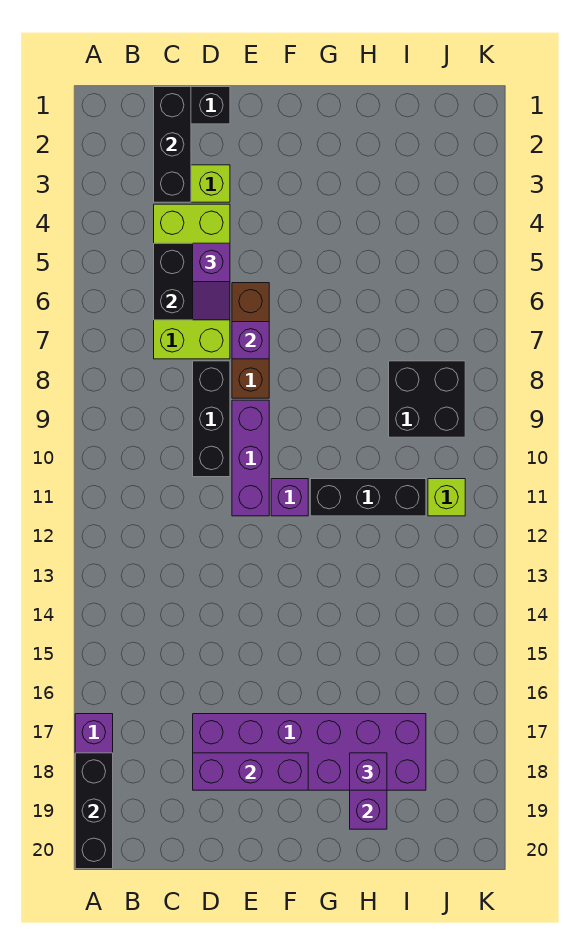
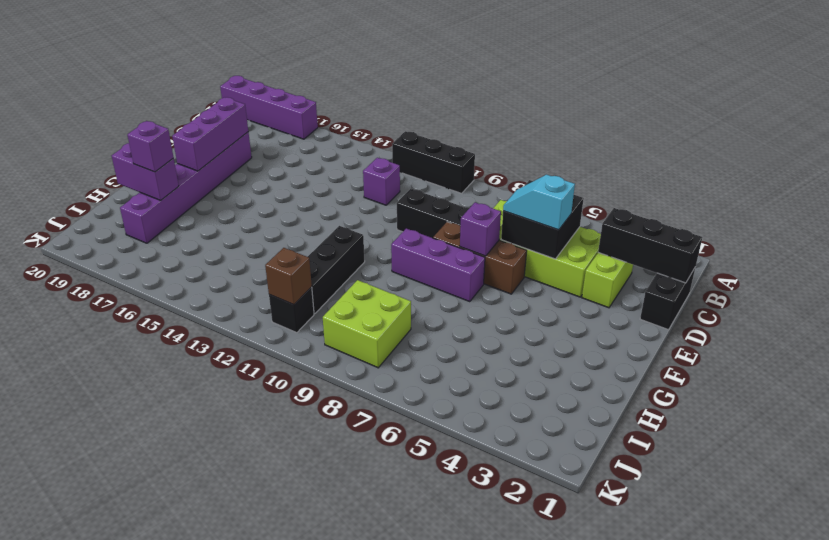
black 1x3 brick [75,753,113,869] -> black 1x3 brick moved to [392,131,475,193]
purple 1x2 slope [193,243,230,320] -> cyan 1x2 slope [503,175,575,230]
purple 2x6 brick [193,714,426,790] -> purple 1x6 brick [120,132,252,243]
purple 1x3 brick [232,400,269,516] -> purple 1x3 brick moved to [391,228,485,302]
purple 1x1 brick [271,479,308,516] -> purple 1x1 brick moved to [363,158,400,205]
black 2x2 brick [389,361,465,437] -> lime 2x2 brick [323,280,411,368]
lime 1x1 brick [428,479,465,516] -> black 1x1 brick [269,287,314,333]
none -> brown 1x1 brick [265,248,312,305]

